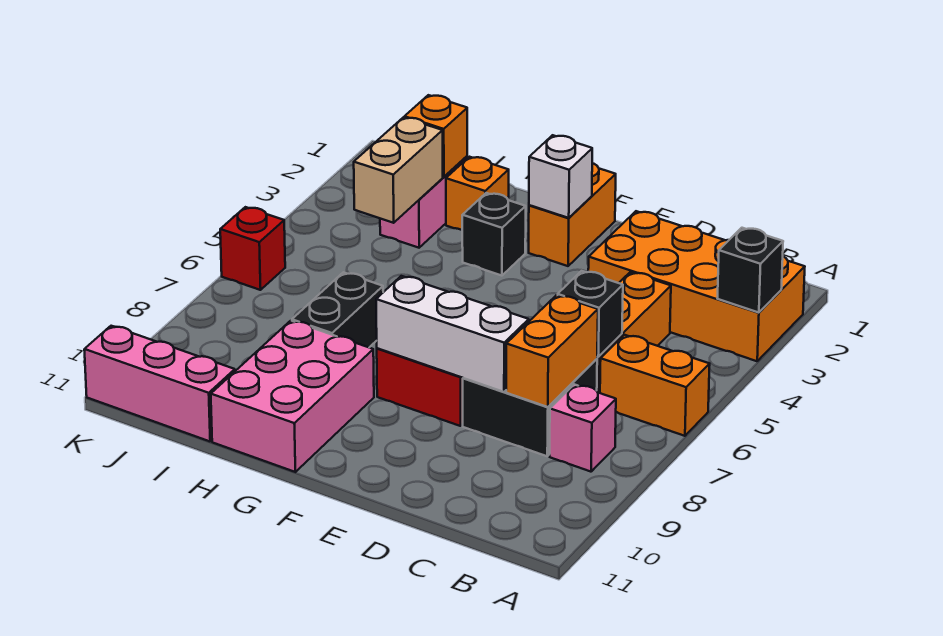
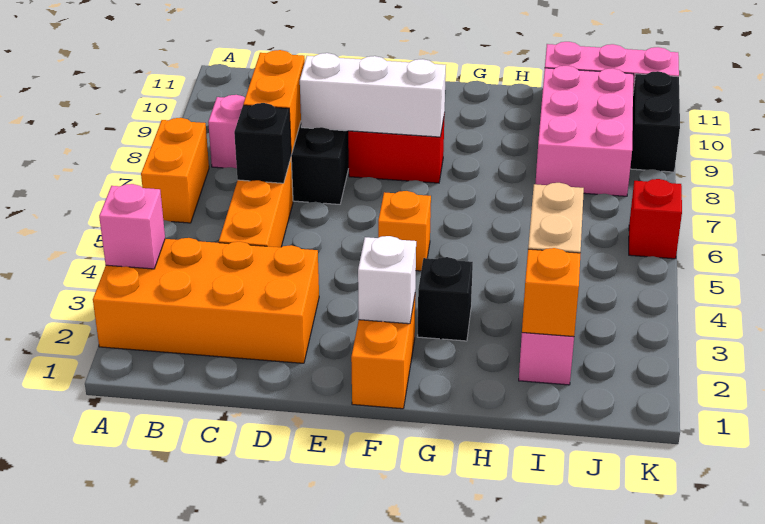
black 1x1 brick [717,228,783,313] -> pink 1x1 brick [99,184,165,269]
orange 1x2 brick [600,335,710,436] -> orange 1x2 brick turned to [141,118,209,223]
pink 2x3 brick [211,321,374,472] -> pink 2x3 brick moved to [535,66,633,196]
orange 1x1 brick [446,157,509,230] -> orange 1x1 brick moved to [378,191,431,271]
black 1x2 brick [292,272,383,347] -> black 1x2 brick moved to [630,71,680,172]

